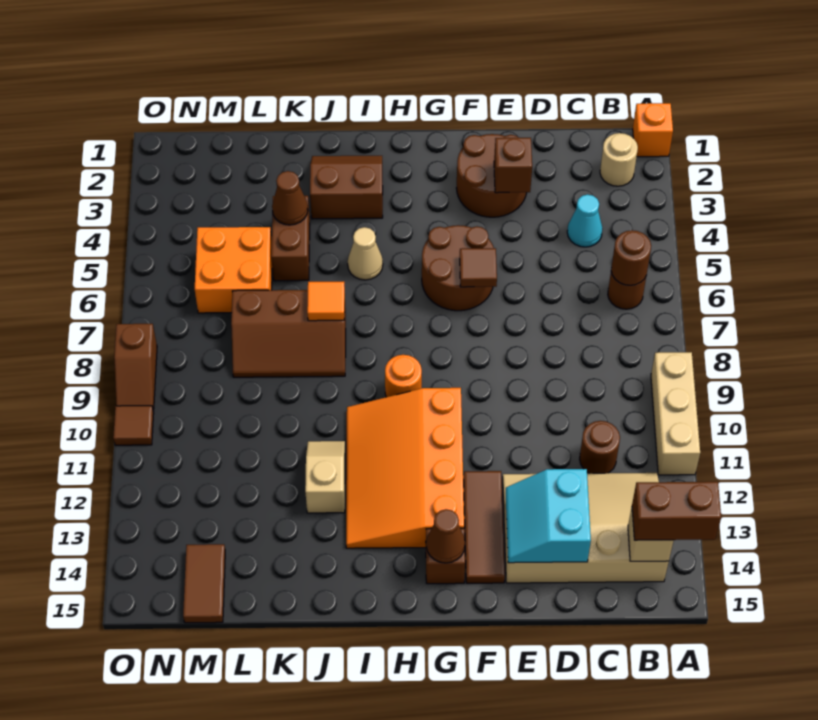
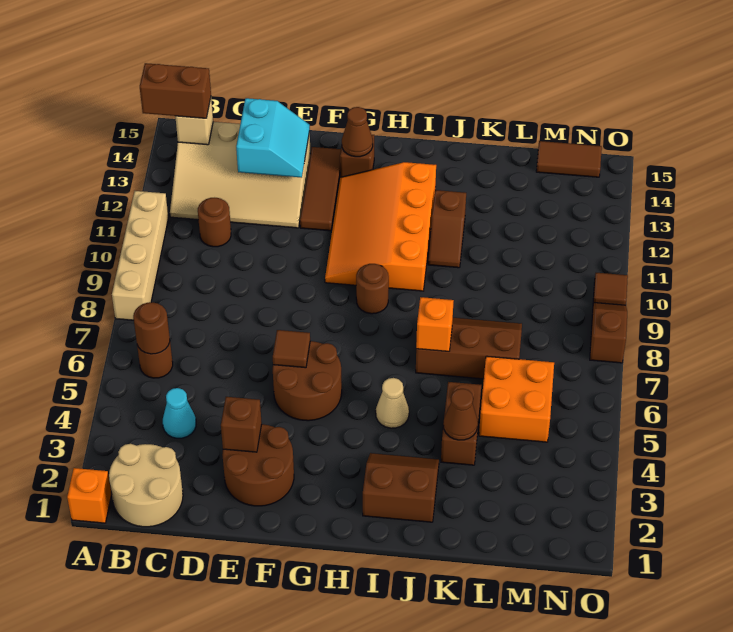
tan 1x3 brick [651,352,700,475] -> tan 1x4 brick [112,191,168,320]
tan 1x1 round brick [600,133,638,186] -> tan 2x2 round brick [109,444,183,527]
orange 3x4 slope [346,388,464,548] -> orange 3x4 slope turned to [325,162,436,291]
orange 1x1 round brick [385,355,422,397] -> brown 1x1 round brick [356,264,389,314]
brown 2x2 slope [310,156,383,219] -> brown 2x2 slope turned to [363,453,439,522]
orange 1x1 tile [307,281,345,321] -> orange 1x1 brick [416,297,454,351]
tan 1x2 slope [305,441,345,513] -> brown 1x2 slope [428,190,466,268]
brown 1x2 tile [183,544,225,623] -> brown 1x2 tile turned to [536,141,602,177]

